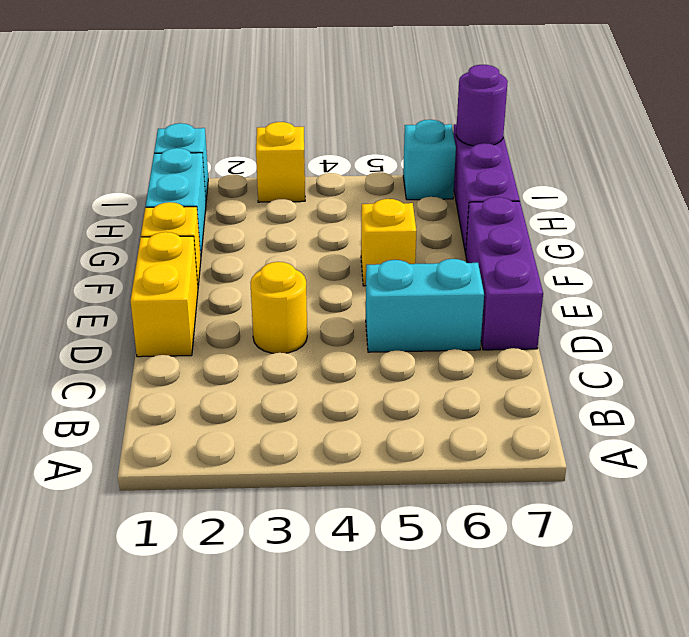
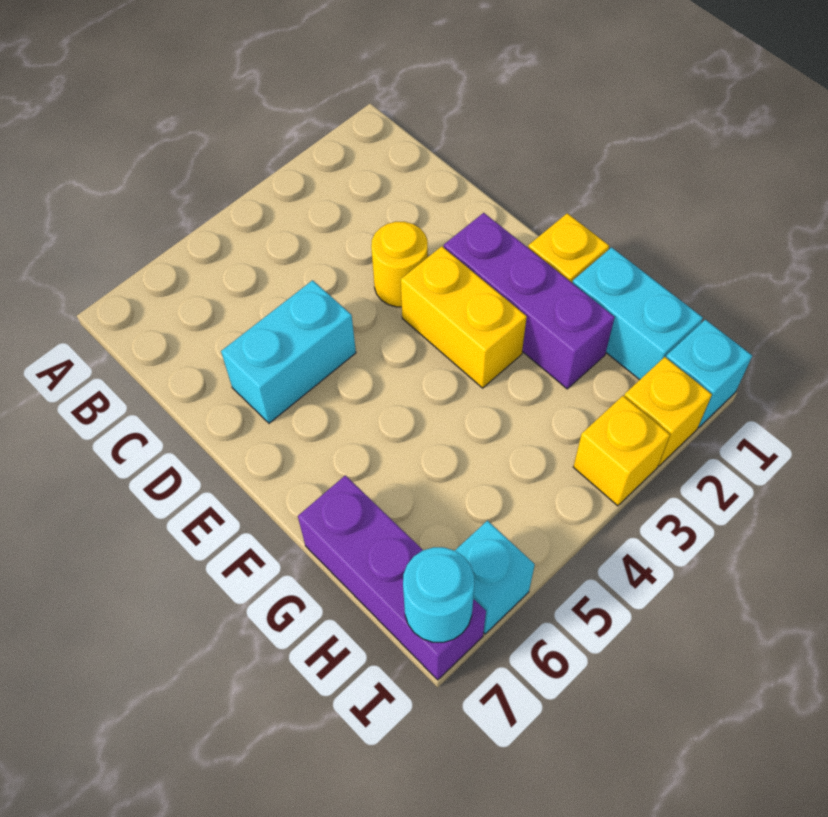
yellow 1x2 brick [130,232,198,357] -> yellow 1x2 brick moved to [401,246,527,388]
purple 1x3 brick [466,197,543,350] -> purple 1x3 brick moved to [444,213,615,389]
yellow 1x1 brick [361,199,416,286] -> yellow 1x1 brick moved to [624,357,712,466]
purple 1x1 round brick [456,65,508,146] -> cyan 1x1 round brick [403,547,474,642]

